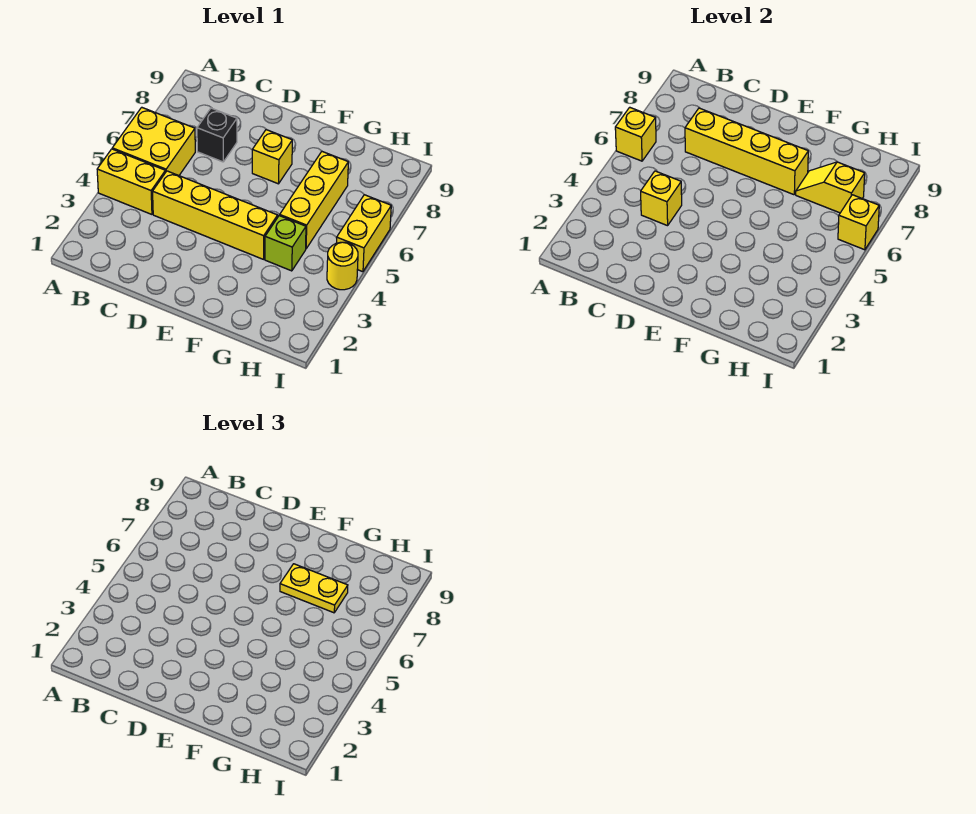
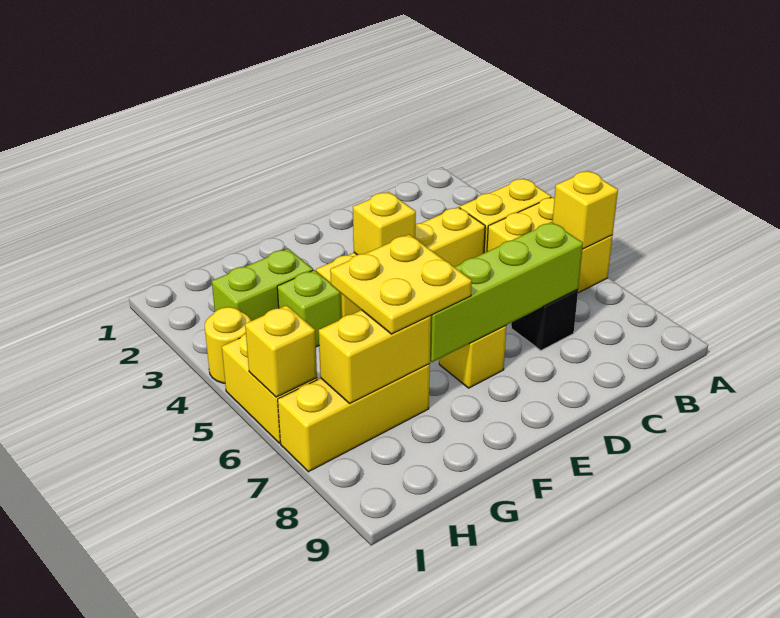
yellow 1x1 brick [641,171,682,226] -> yellow 1x1 brick moved to [353,192,416,255]
yellow 1x4 brick [685,108,808,195] -> lime 1x4 brick [430,222,583,362]
yellow 1x2 plate [280,564,348,613] -> yellow 2x2 plate [330,234,472,334]
none -> lime 1x2 brick [212,249,313,321]
yellow 1x3 brick [280,152,348,248] -> yellow 1x3 brick turned to [278,364,430,472]
yellow 1x2 slope [796,162,865,213] -> yellow 1x2 brick [319,310,431,403]

